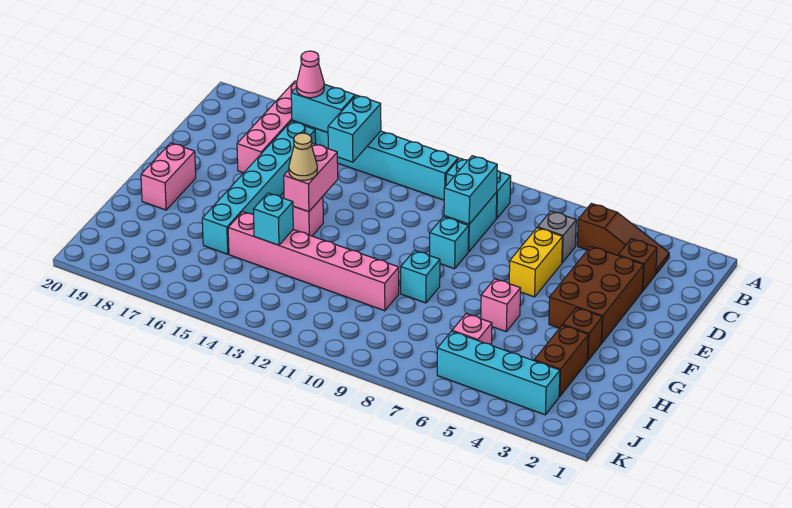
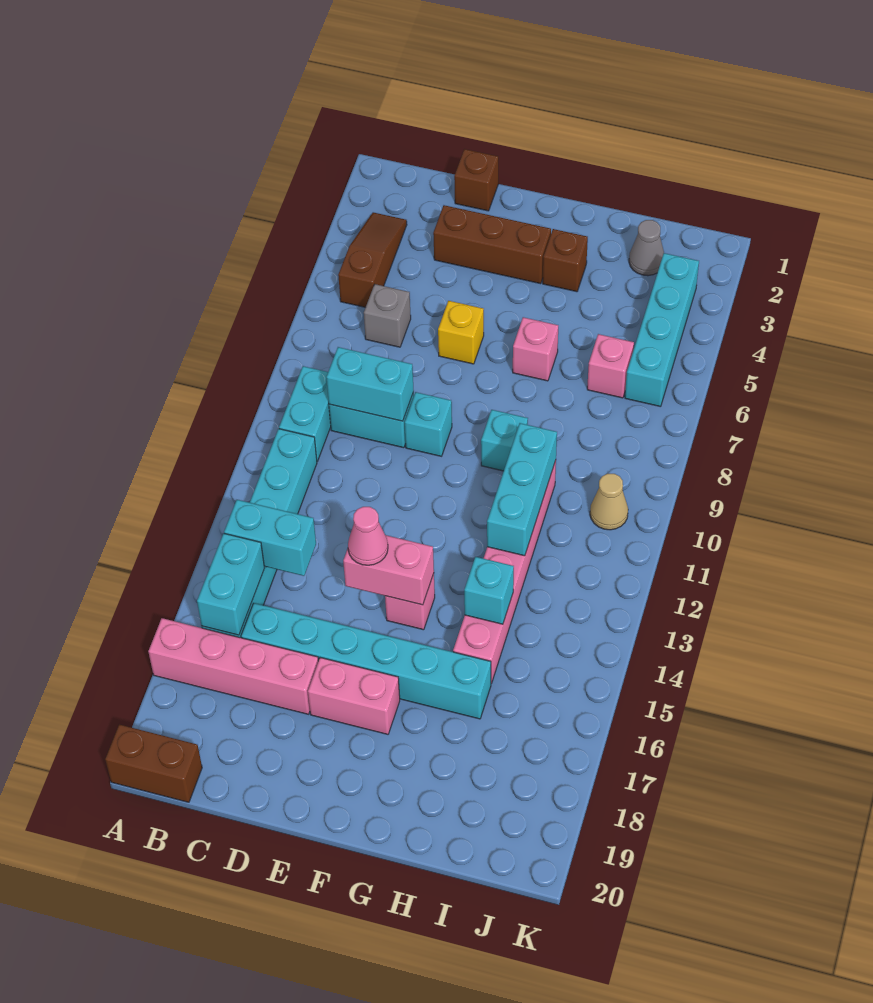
pink 1x1 cone [296,51,324,98] -> pink 1x1 cone moved to [348,507,388,565]
brown 1x1 brick [618,239,657,291] -> brown 1x1 brick moved to [454,149,498,211]
brown 2x3 brick [549,246,643,343] -> brown 1x3 brick [433,205,551,284]
yellow 1x2 brick [509,228,563,297] -> yellow 1x1 brick [438,301,484,364]
tan 1x1 cone [289,133,317,180] -> tan 1x1 cone moved to [590,474,628,530]
pink 1x2 brick [141,143,196,210] -> pink 1x2 brick moved to [308,658,400,734]
brown 1x2 brick [534,325,588,397] -> brown 1x2 brick moved to [105,725,202,802]
none -> cyan 1x3 brick [487,423,557,556]
none -> grey 1x1 cone [629,220,664,276]

